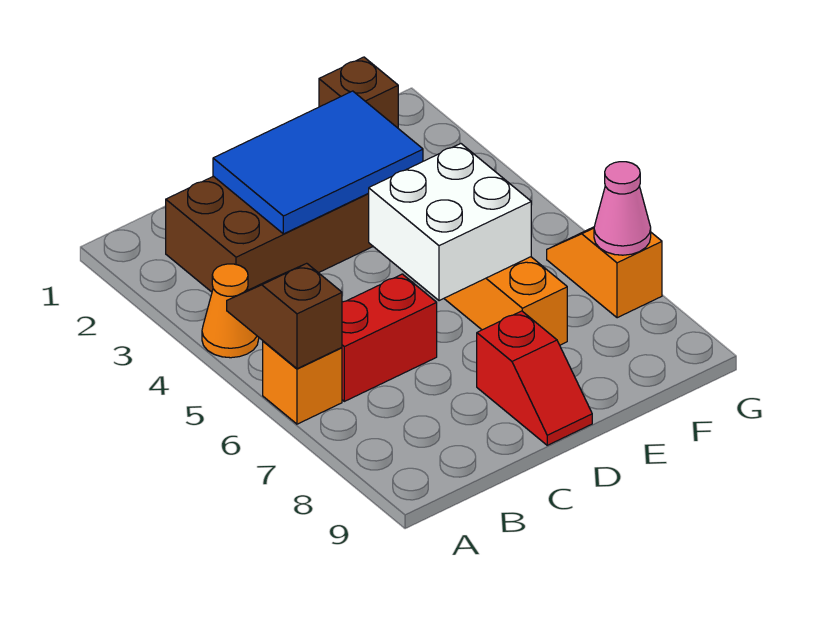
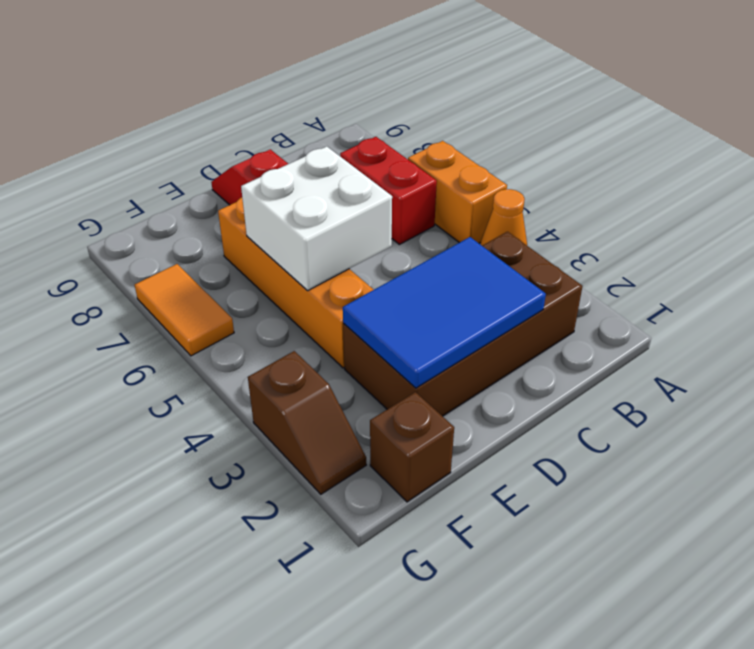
brown 1x2 slope [227,263,342,369] -> brown 1x2 slope moved to [248,351,366,494]
orange 1x1 brick [263,341,342,424] -> orange 1x2 brick [408,141,507,243]
red 1x2 brick [342,274,437,401] -> red 1x2 brick turned to [340,137,437,244]
orange 1x2 slope [547,227,662,318] -> orange 1x2 tile [135,264,234,356]
pink 1x1 cone [594,162,651,255] -> none

